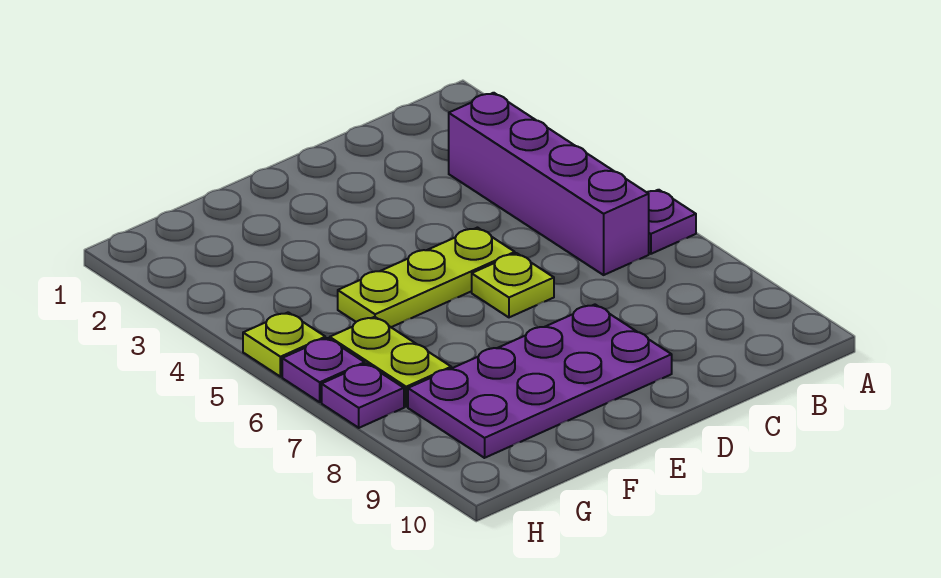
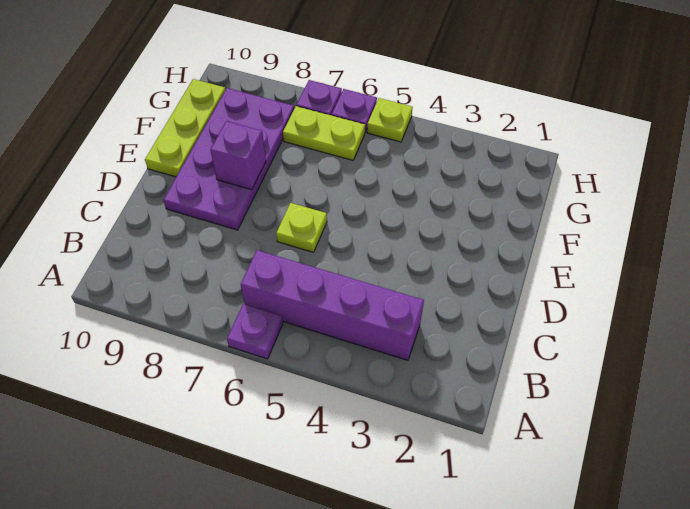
lime 1x3 plate [338,228,515,327] -> lime 1x3 plate moved to [145,79,226,177]
none -> purple 1x1 brick [210,121,266,190]

